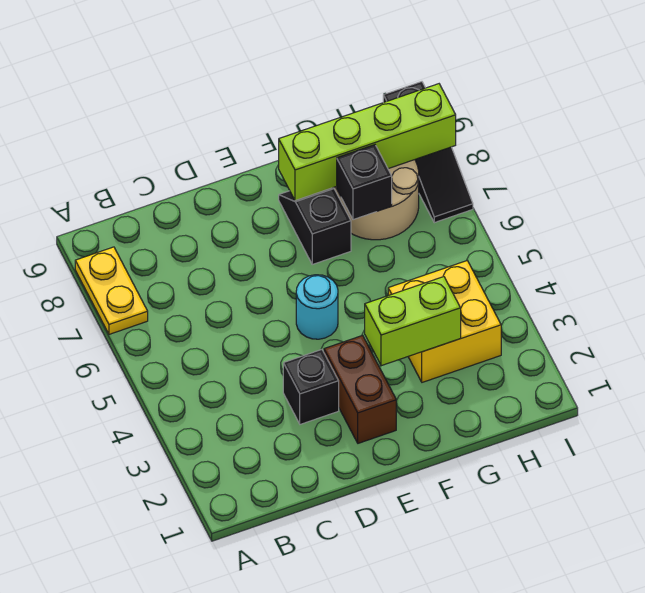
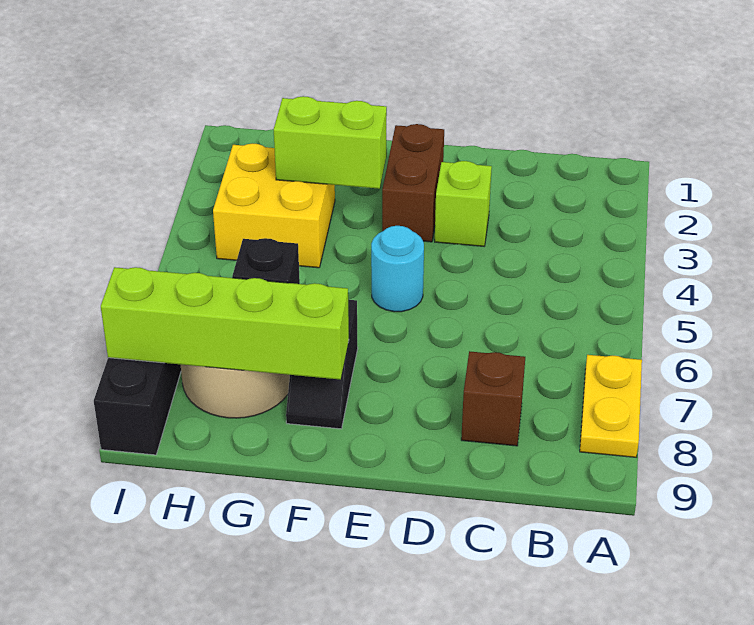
none -> brown 1x1 brick [461,351,525,446]
black 1x1 brick [283,349,339,424] -> lime 1x1 brick [435,161,492,246]

